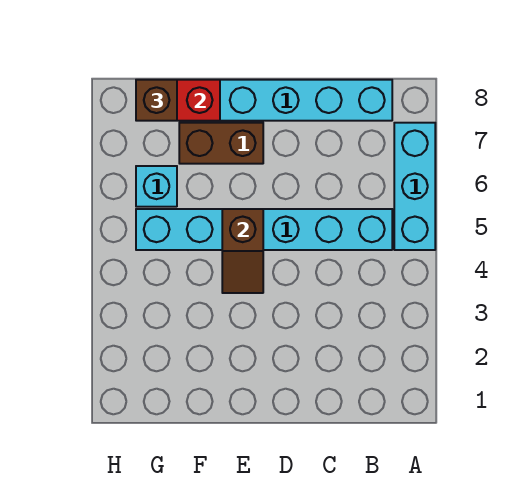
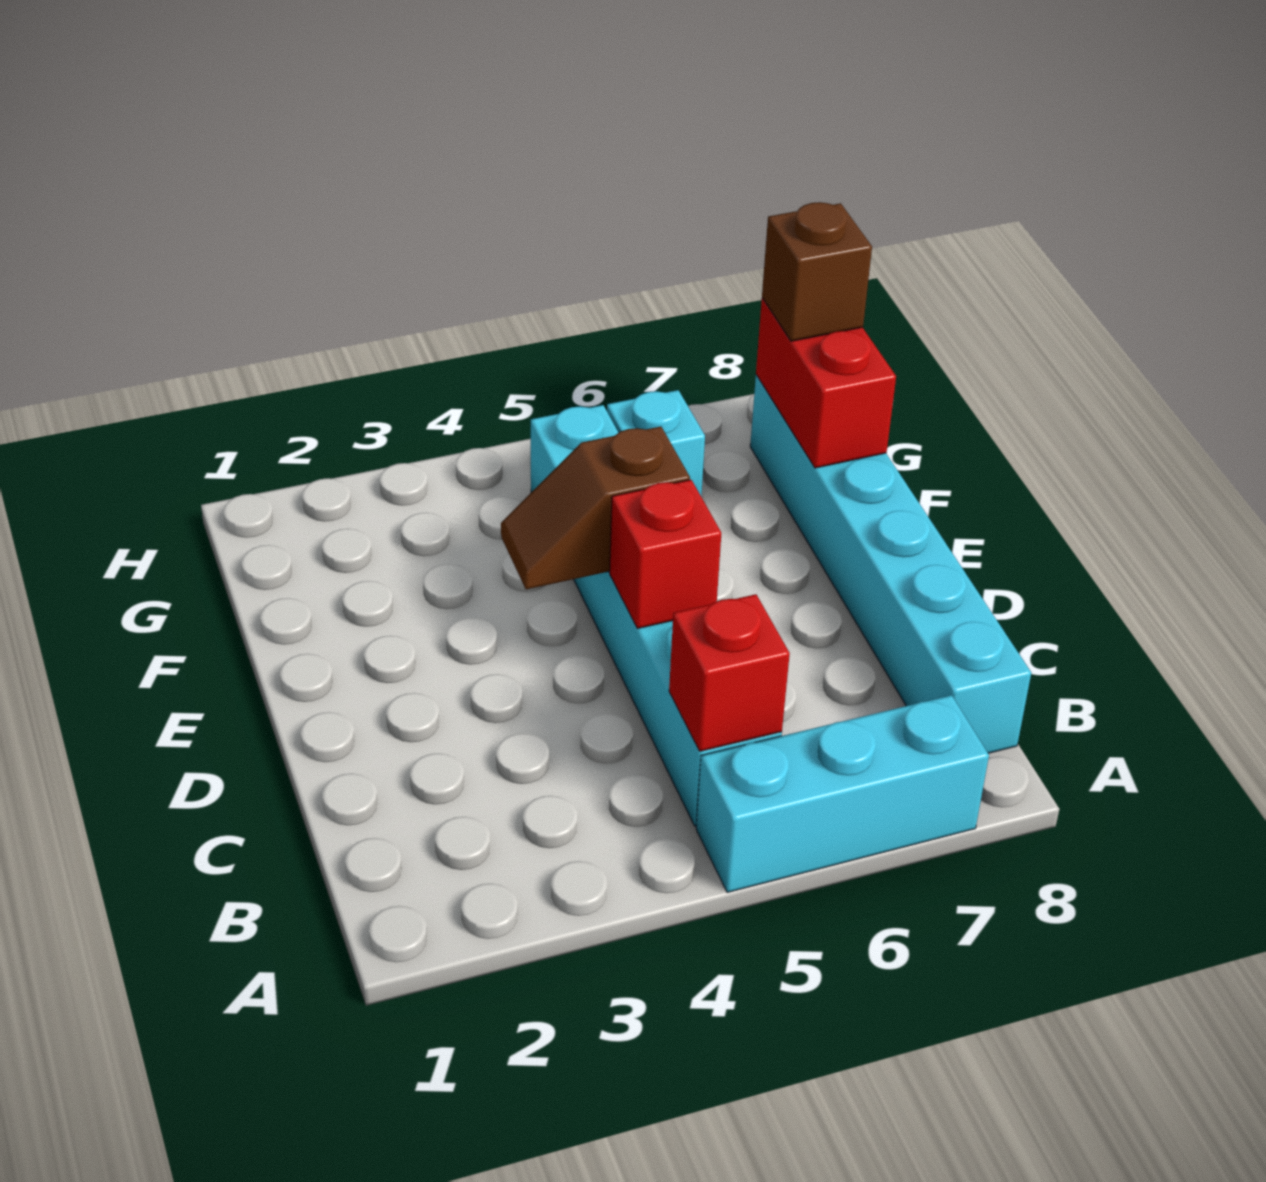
none -> red 1x1 brick [669,594,790,751]
none -> red 1x1 brick [610,480,721,628]
brown 1x2 brick [179,123,263,164] -> none

